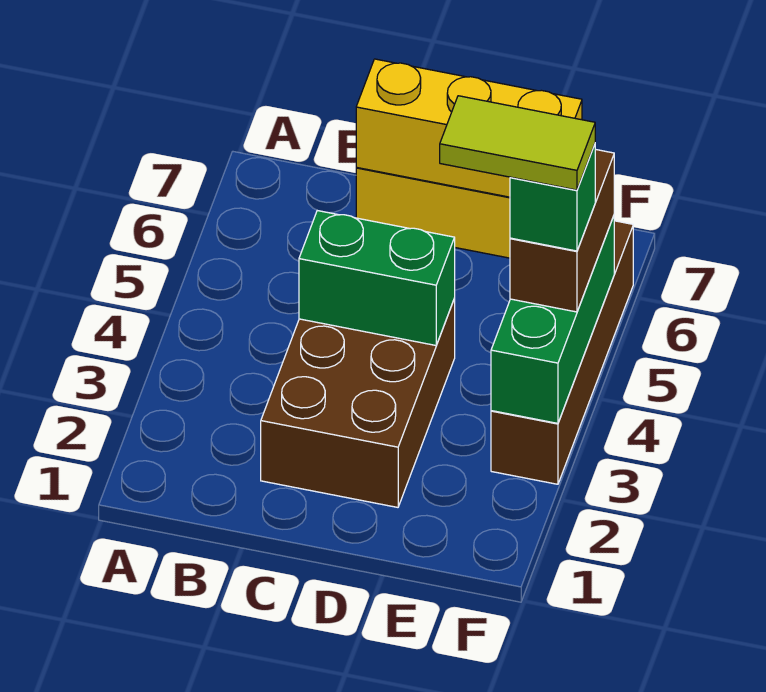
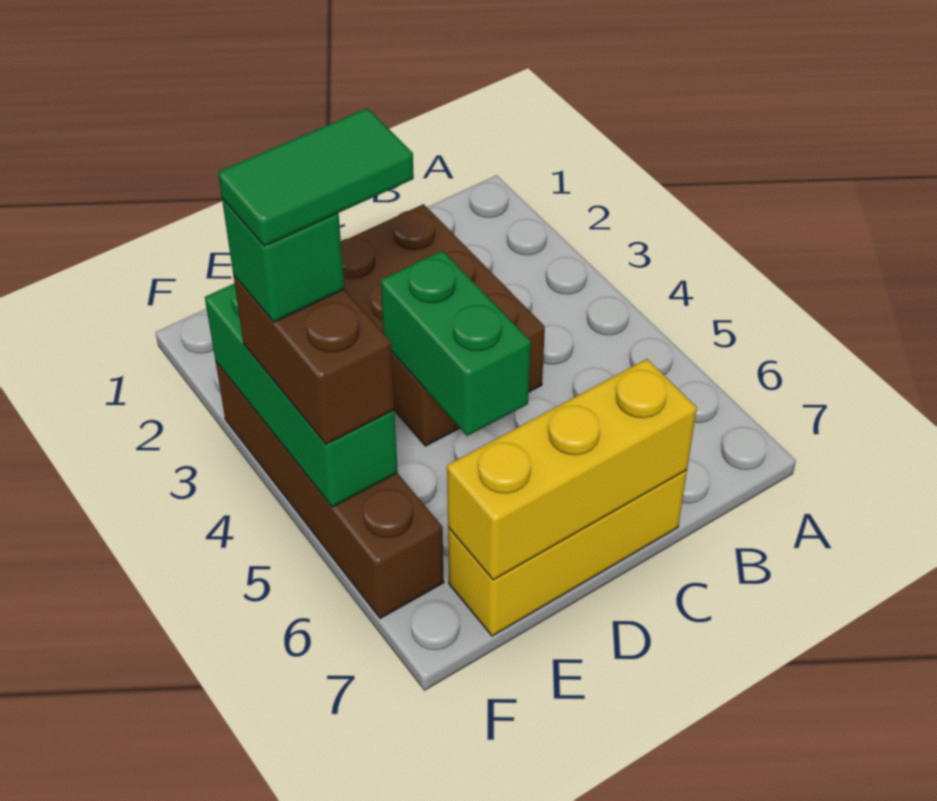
green 1x2 brick [299,211,455,345] -> green 1x2 brick turned to [381,251,531,436]
lime 1x2 tile [440,96,595,190] -> green 1x2 tile [218,108,414,246]

